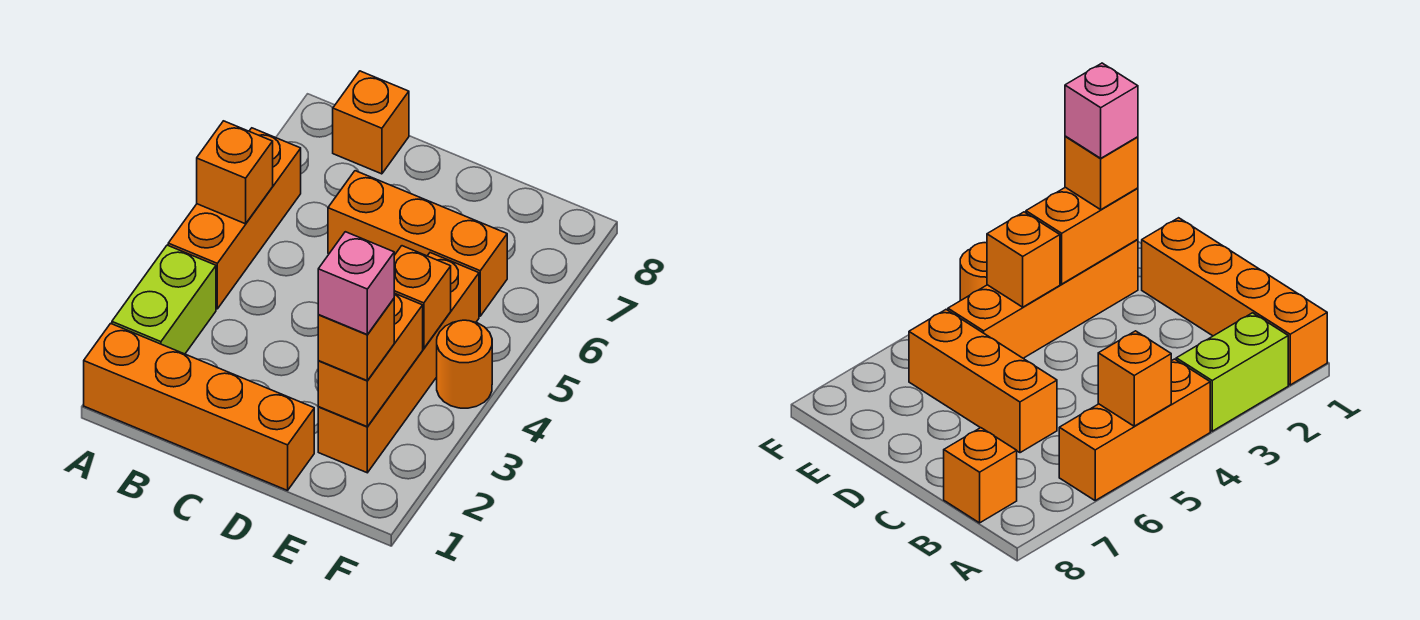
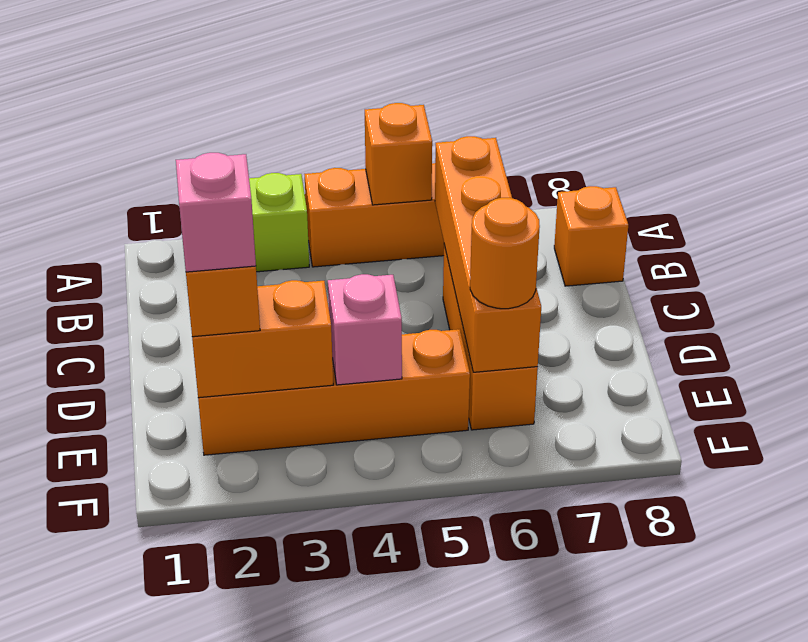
orange 1x4 brick [84,323,314,490] -> orange 1x4 brick moved to [435,136,541,372]
orange 1x1 brick [394,246,451,348] -> pink 1x1 brick [328,274,402,385]
orange 1x1 round brick [437,320,492,408] -> orange 1x1 round brick moved to [470,198,540,309]

